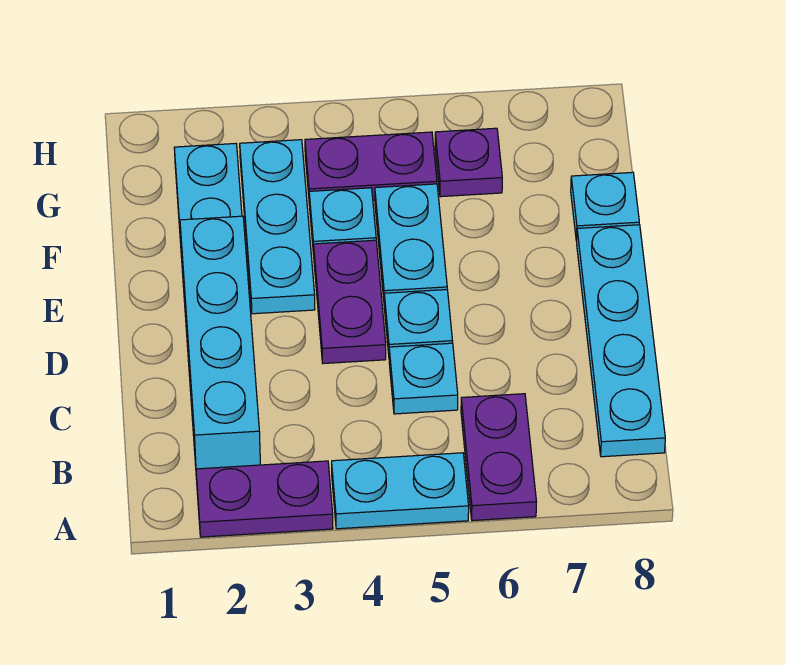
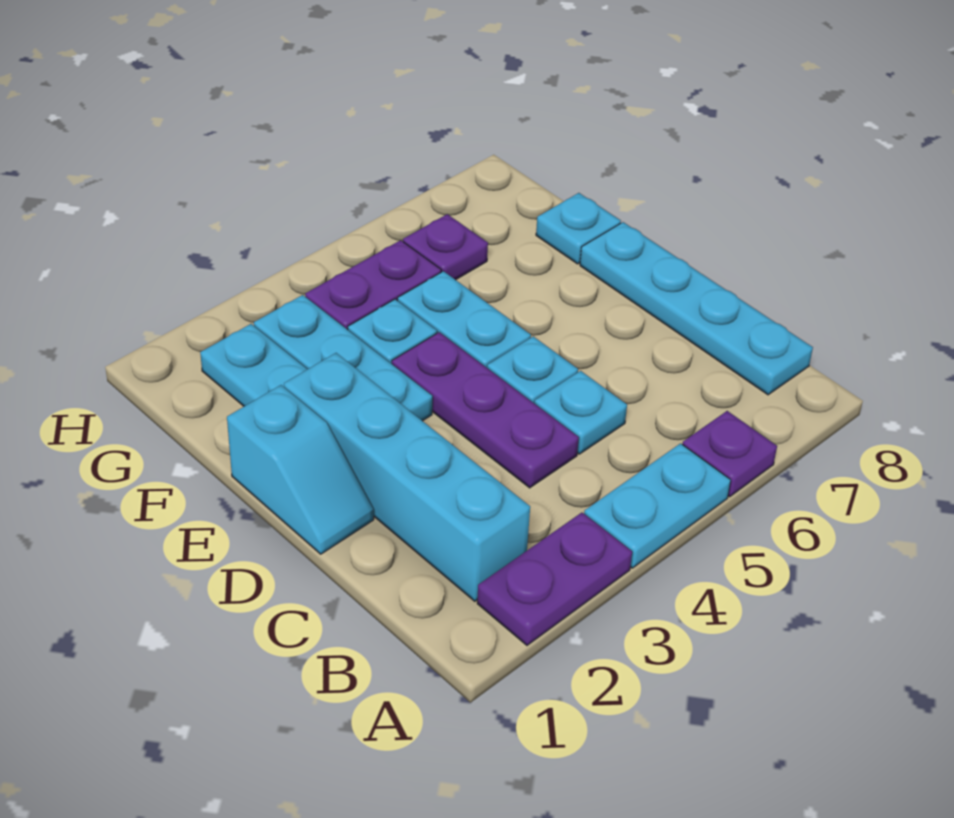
purple 1x2 plate [461,394,536,521] -> purple 1x1 plate [682,411,777,497]
none -> cyan 1x2 slope [227,385,374,554]
purple 1x2 plate [314,240,386,364] -> purple 1x3 plate [392,332,579,488]

